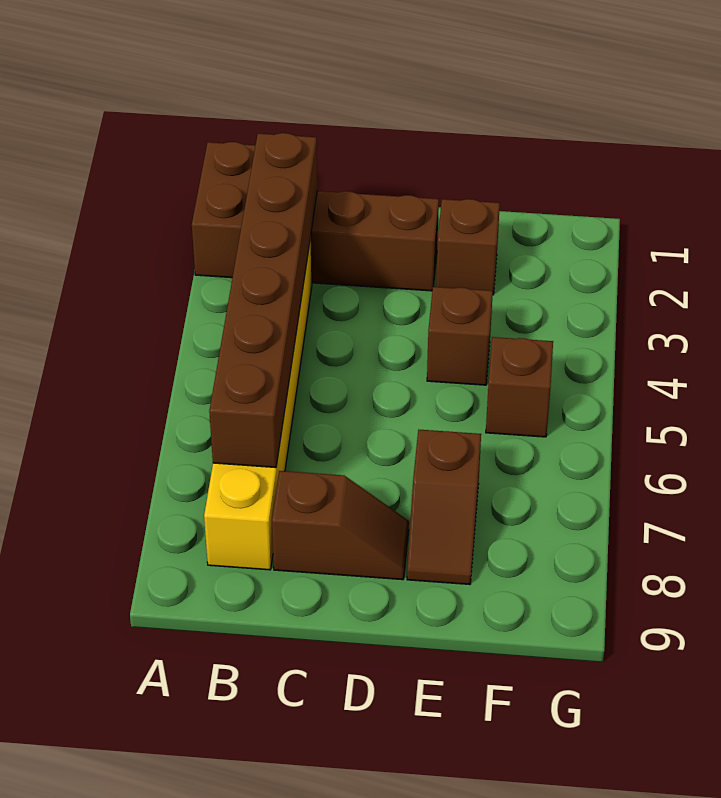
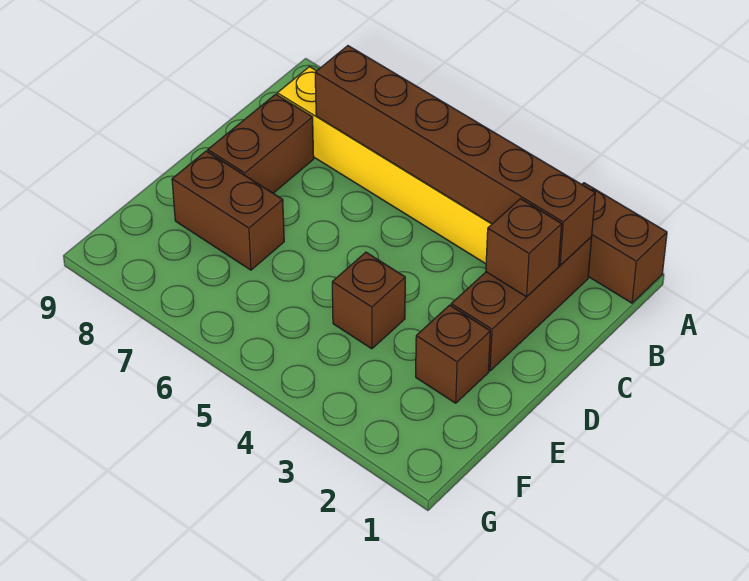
brown 1x2 slope [272,471,409,580] -> brown 1x2 brick [208,94,314,193]
brown 1x2 slope [407,430,481,585] -> brown 1x2 brick [172,151,284,270]
brown 1x1 brick [486,337,553,437] -> brown 1x1 brick moved to [486,199,562,297]

